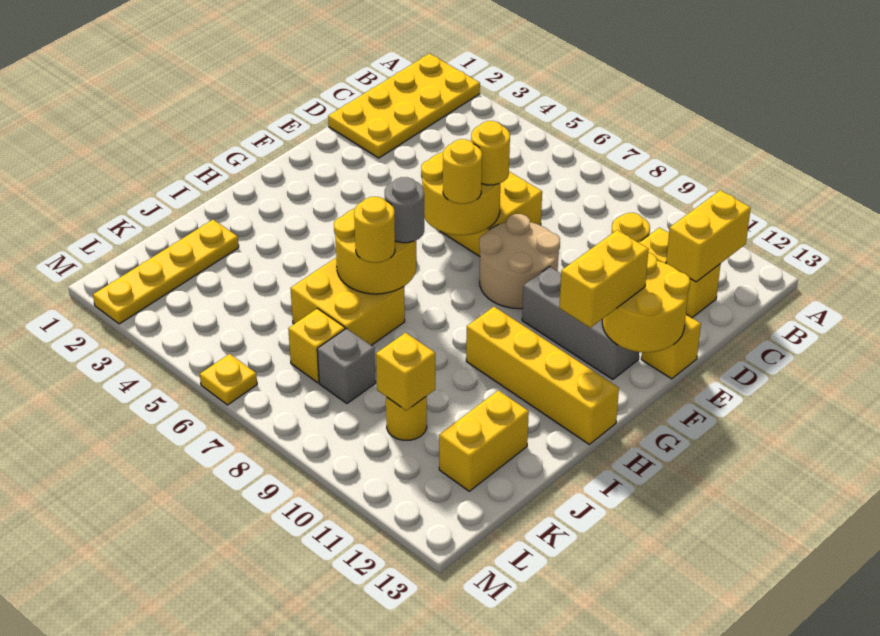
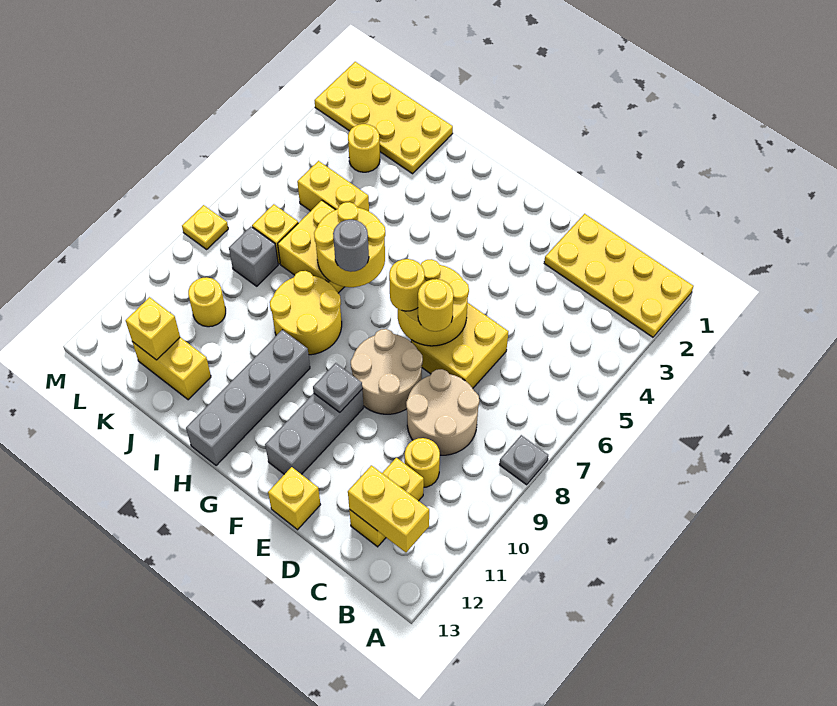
none -> grey 1x1 plate [499,435,548,485]
none -> tan 2x2 round brick [406,369,479,455]
yellow 2x2 round brick [602,253,690,352] -> yellow 2x2 round brick moved to [270,271,342,355]
none -> grey 1x1 plate [313,363,362,412]
yellow 1x2 brick [559,230,649,328] -> yellow 1x2 brick moved to [297,161,369,211]
yellow 1x4 brick [466,307,619,444] -> grey 1x4 brick [186,330,310,466]
yellow 1x1 round brick [354,197,395,263] -> yellow 1x1 round brick moved to [348,124,380,172]
yellow 1x4 plate [93,220,239,324] -> yellow 2x4 plate [314,62,453,174]
yellow 1x1 brick [376,333,435,410] -> yellow 1x1 brick moved to [126,297,180,360]
yellow 1x1 plate [200,354,257,405] -> yellow 1x1 plate moved to [182,205,228,249]

